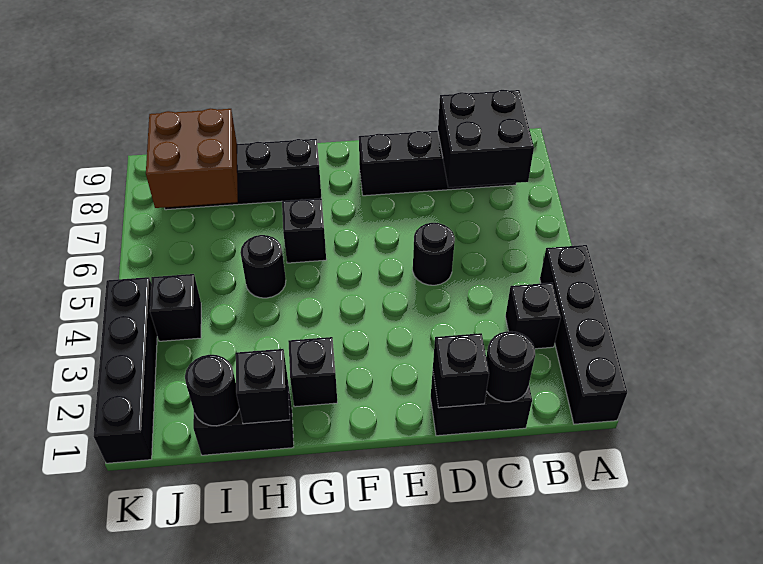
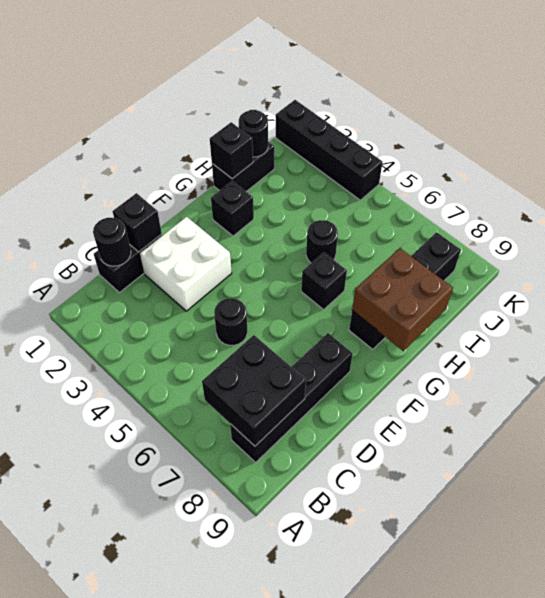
black 1x4 brick [540,245,627,424] -> none
black 1x1 brick [505,283,561,349] -> none
none -> white 2x2 brick [140,217,232,311]
brown 2x2 brick [146,109,238,208] -> brown 2x2 brick moved to [352,248,453,351]
black 1x1 brick [150,274,201,341] -> none

